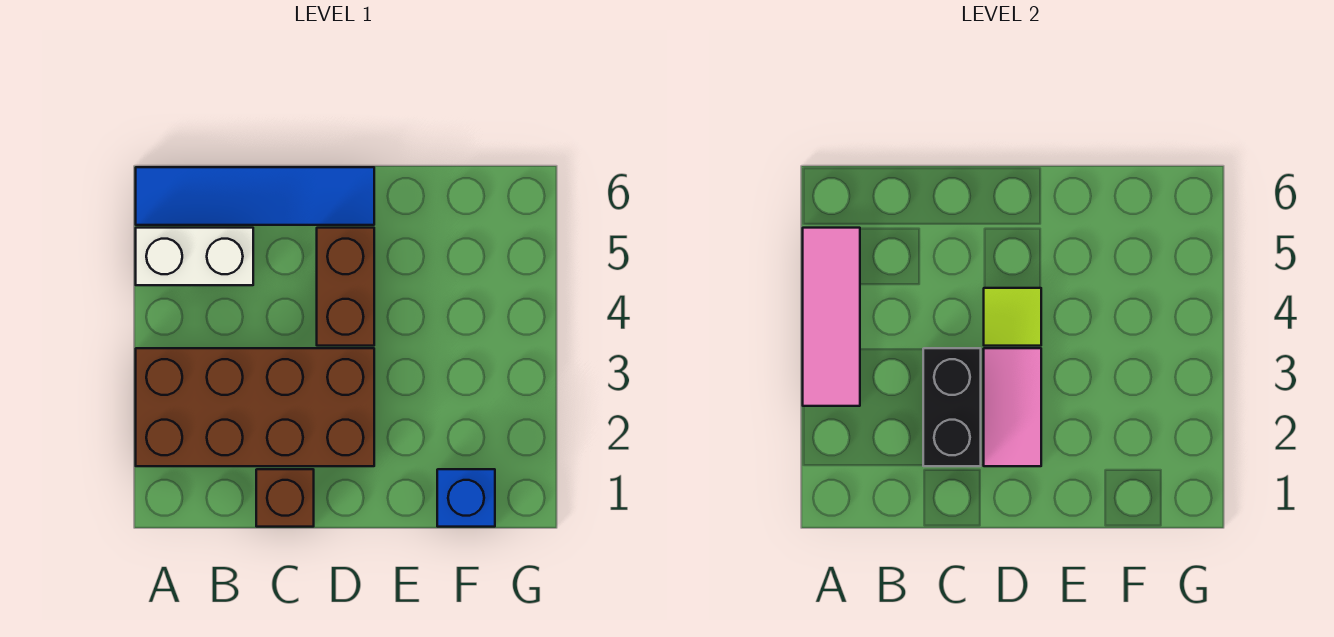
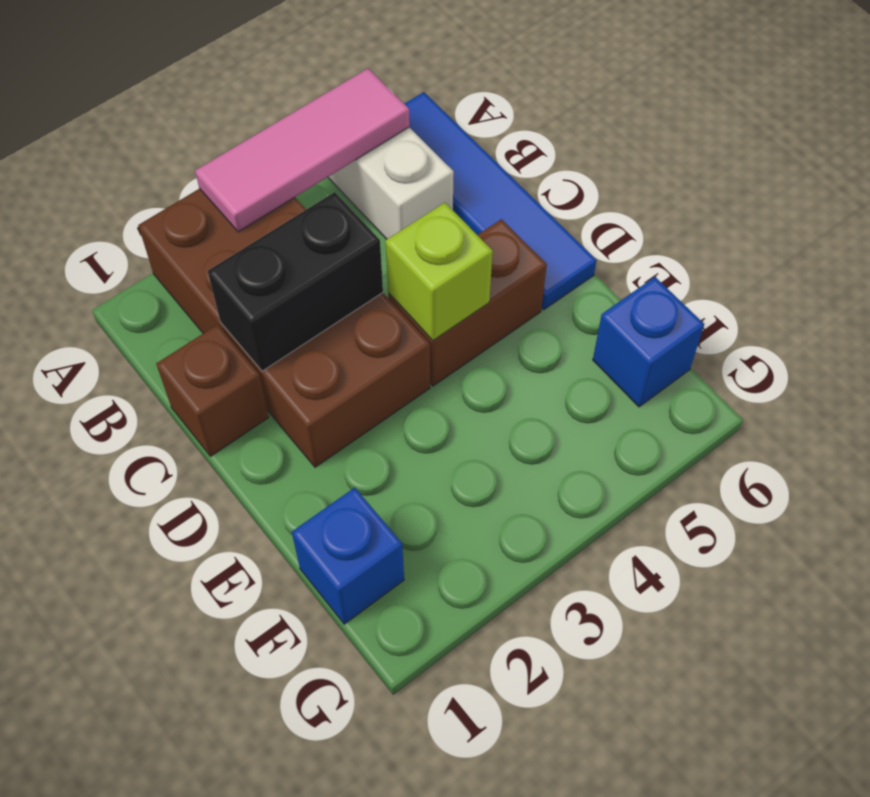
pink 1x2 tile [984,348,1041,466] -> none
lime 1x1 tile [984,288,1041,346] -> lime 1x1 brick [385,203,493,341]
none -> blue 1x1 brick [593,277,704,407]

